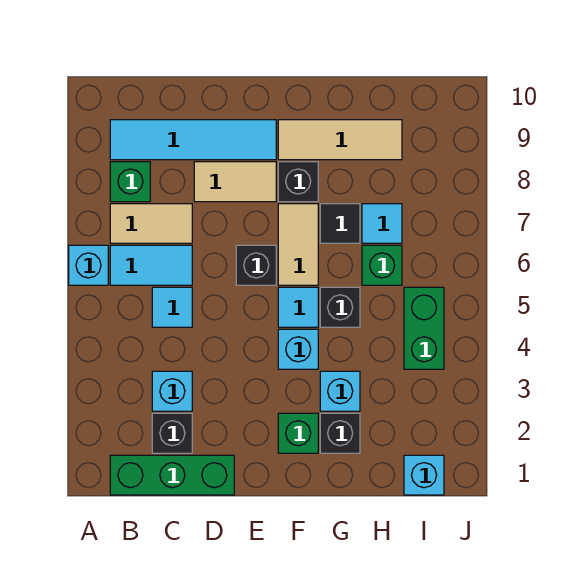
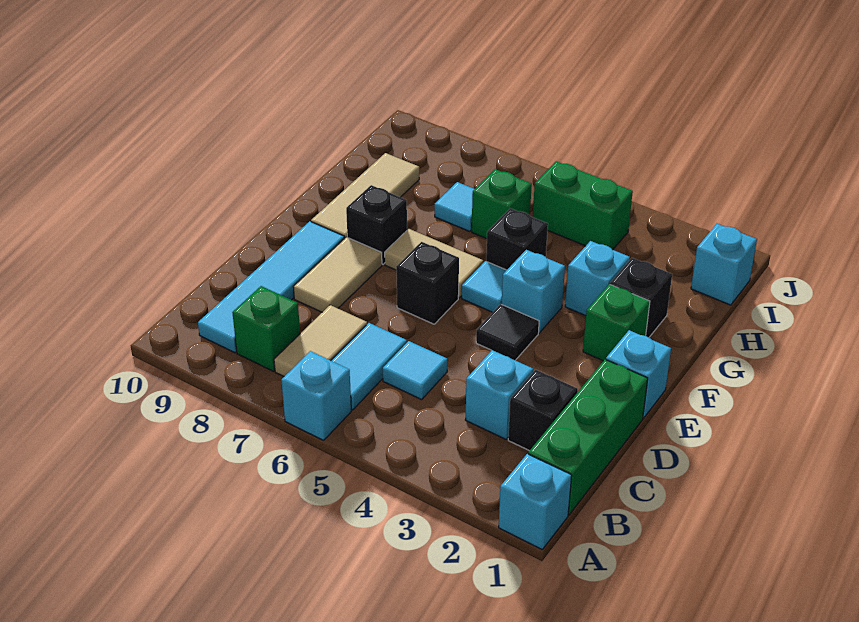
none -> cyan 1x1 brick [499,454,572,549]
none -> cyan 1x1 brick [606,330,671,418]
black 1x1 tile [320,204,360,243] -> black 1x1 tile moved to [476,304,539,360]

